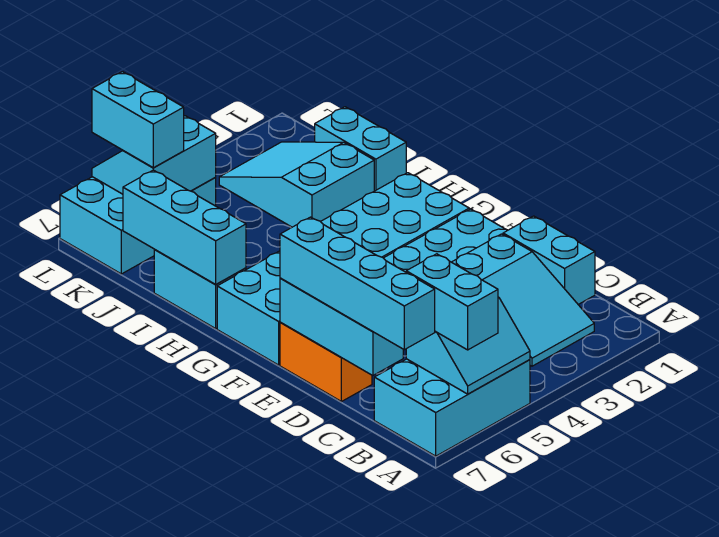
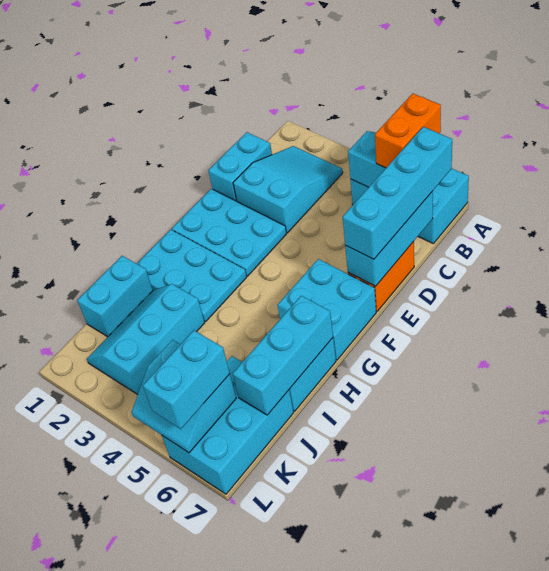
cyan 1x2 brick [406,254,498,350] -> orange 1x2 brick [375,93,441,168]
cyan 2x3 slope [219,142,374,227] -> cyan 2x3 slope turned to [87,284,205,395]
cyan 2x3 brick [60,177,216,274] -> cyan 2x3 brick turned to [162,356,294,494]

